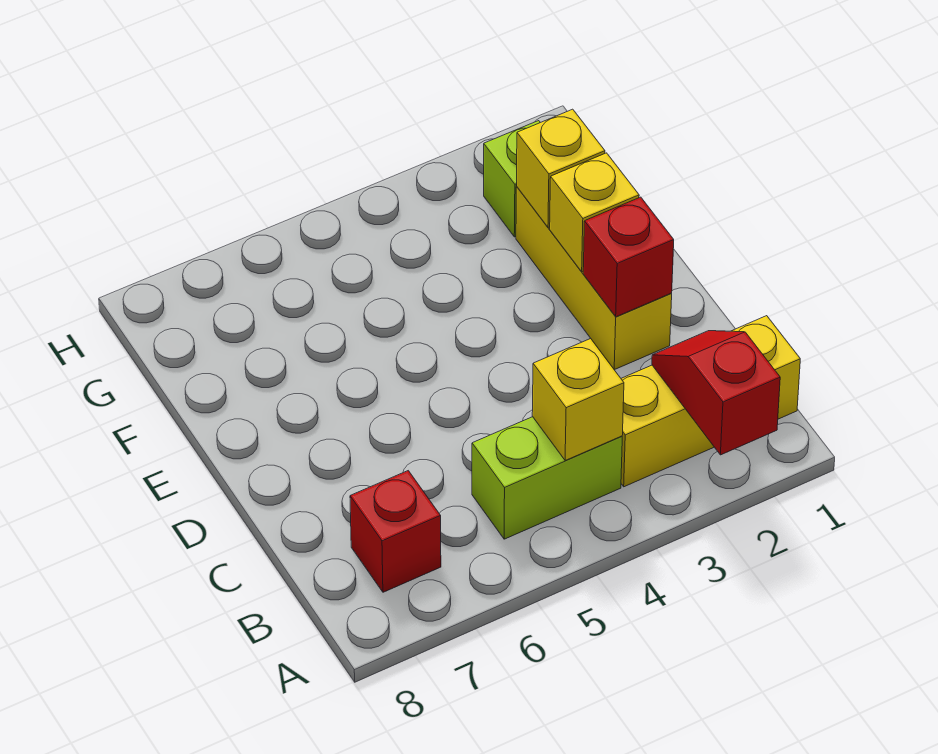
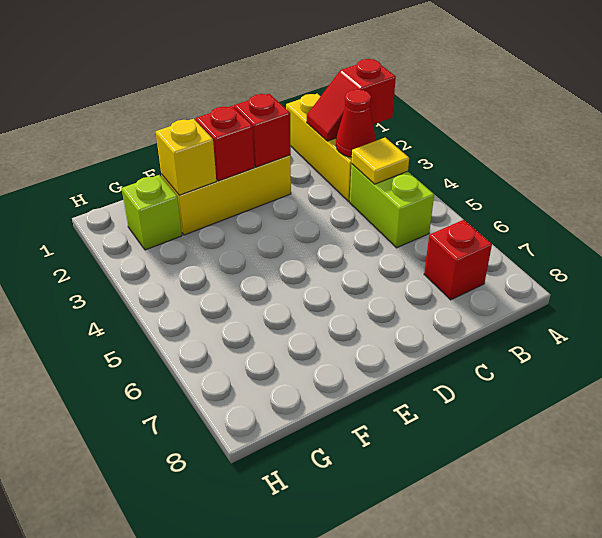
none -> red 1x1 cone [336,89,376,157]
yellow 1x1 brick [532,339,624,460] -> yellow 1x1 tile [351,138,409,184]
yellow 1x1 brick [550,153,639,272] -> red 1x1 brick [196,106,254,181]

